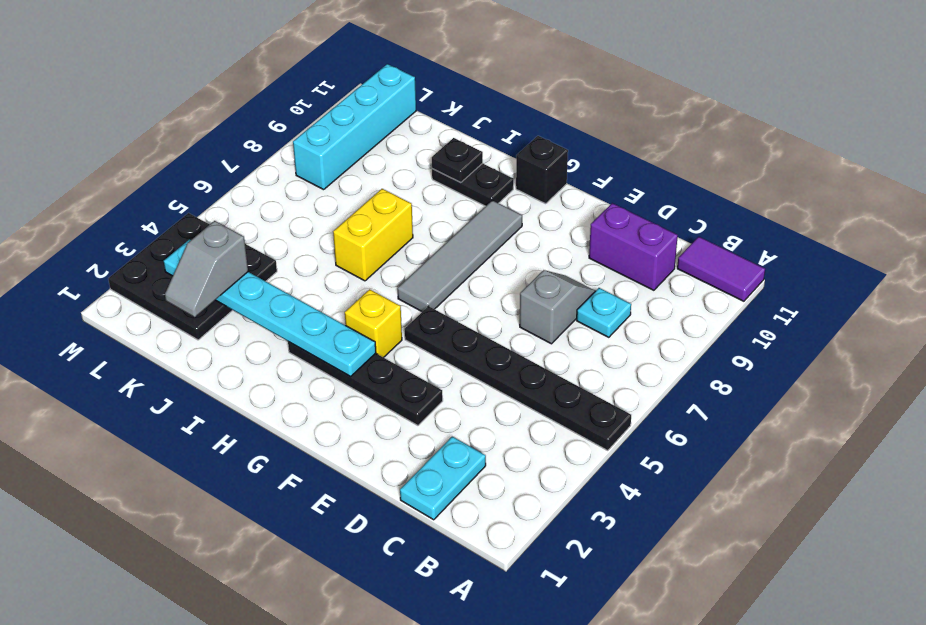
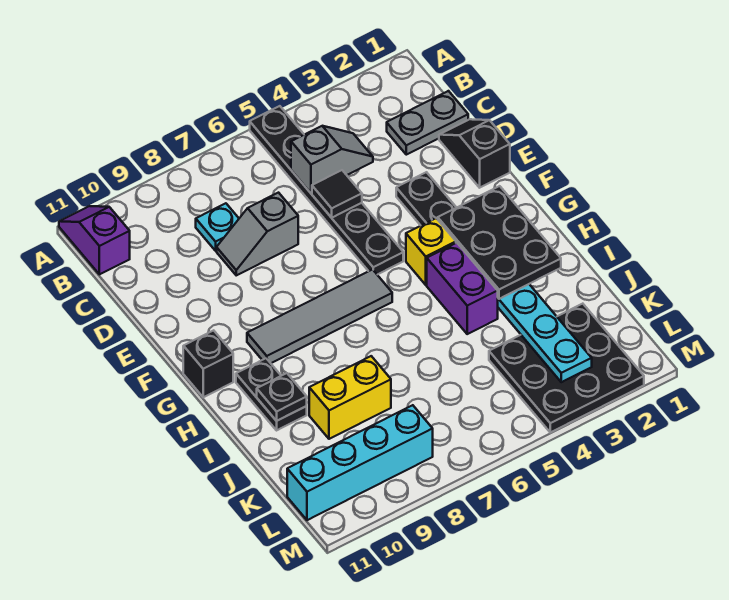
purple 1x2 tile [677,237,765,301] -> purple 1x2 slope [59,206,130,274]
cyan 1x2 plate [400,437,486,520] -> grey 1x2 plate [387,91,468,155]
purple 1x2 brick [589,203,678,290] -> purple 1x2 brick moved to [427,243,498,334]
none -> black 1x2 slope [439,119,510,188]
none -> black 1x1 tile [312,170,362,218]
none -> black 2x3 plate [438,186,561,299]
yellow 1x2 brick [333,189,413,281] -> yellow 1x2 brick moved to [309,356,391,439]
grey 1x2 slope [165,221,248,317] -> grey 1x2 slope moved to [291,126,373,193]

